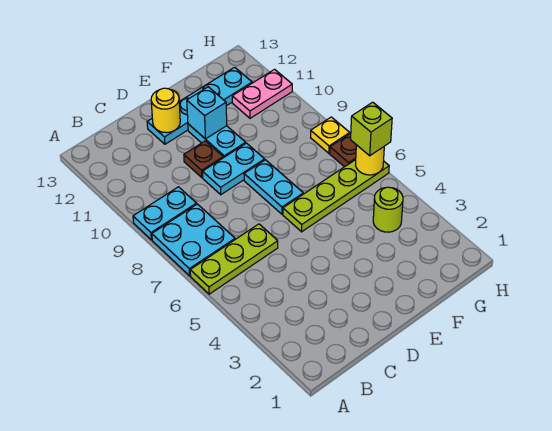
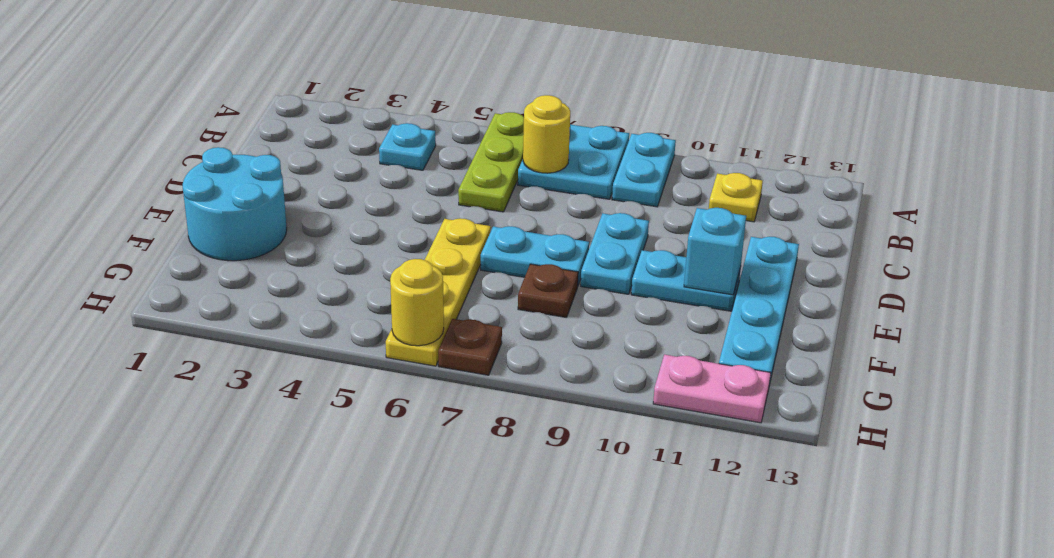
none -> cyan 1x1 plate [379,123,436,170]
brown 1x1 plate [184,141,223,178] -> brown 1x1 plate moved to [518,264,578,317]
yellow 1x1 round brick [151,88,180,133] -> yellow 1x1 round brick moved to [523,95,570,173]
none -> cyan 2x2 round brick [183,147,287,261]
lime 1x4 plate [283,160,389,232] -> yellow 1x4 plate [386,218,491,366]
lime 1x1 round brick [373,187,403,232] -> none
pink 1x2 plate [232,69,292,118] -> pink 1x2 plate turned to [653,355,771,423]
lime 1x1 brick [351,102,392,156] -> none
yellow 1x1 plate [311,117,350,153] -> yellow 1x1 plate moved to [709,173,763,222]

